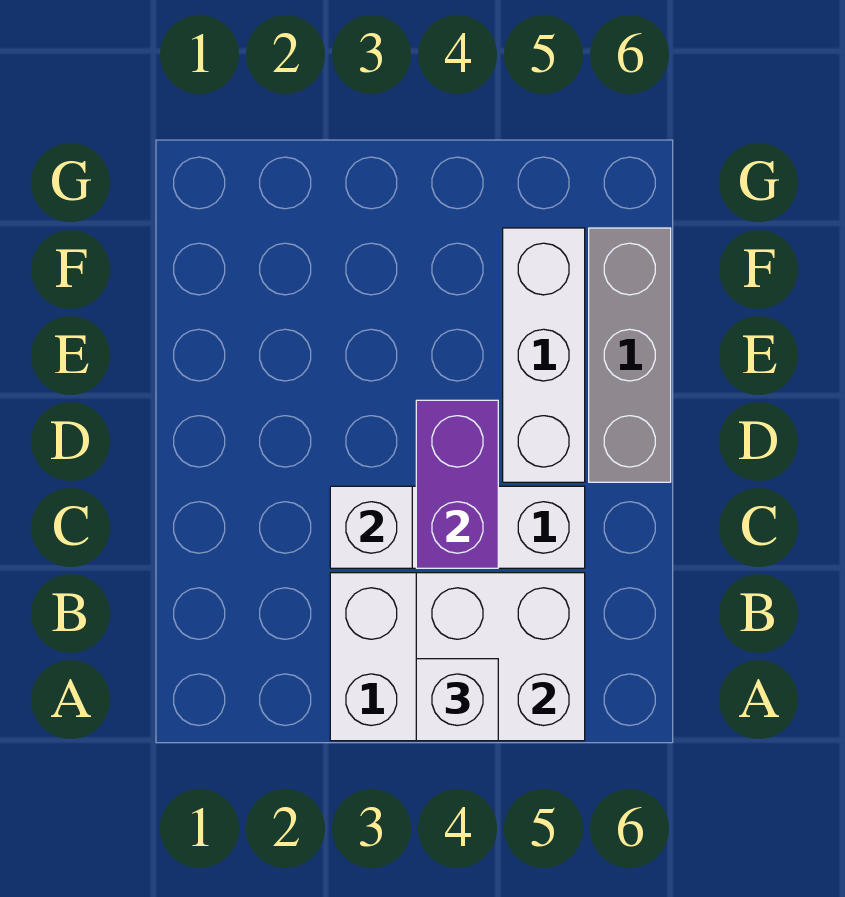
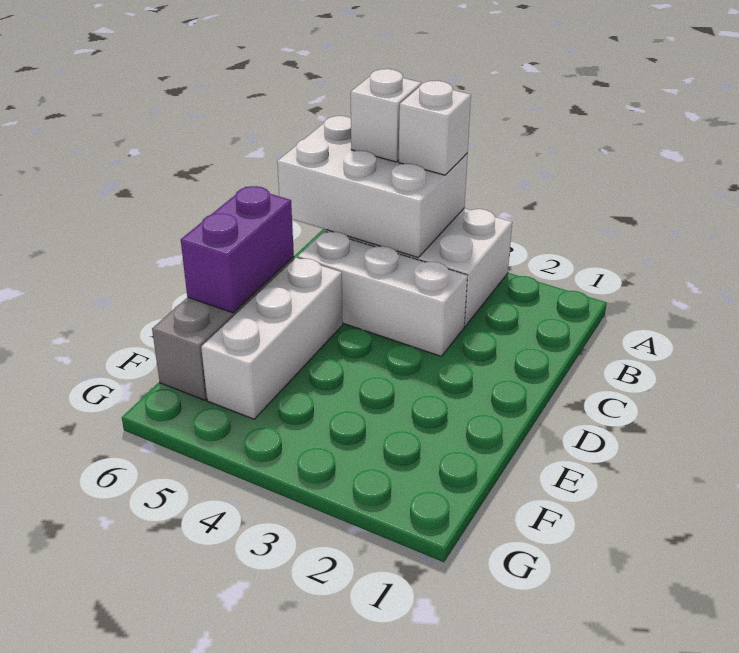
white 2x2 brick [416,573,585,741] -> white 2x3 brick [277,116,468,257]
white 1x1 brick [330,486,412,568] -> white 1x1 brick moved to [351,69,421,162]
purple 1x2 brick [416,400,498,568] -> purple 1x2 brick moved to [181,186,294,313]

